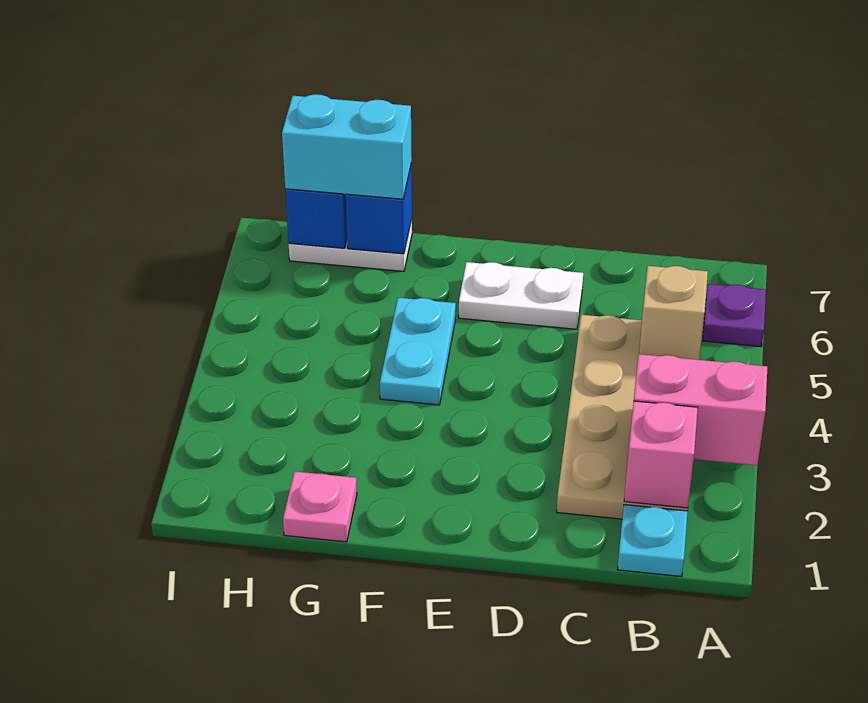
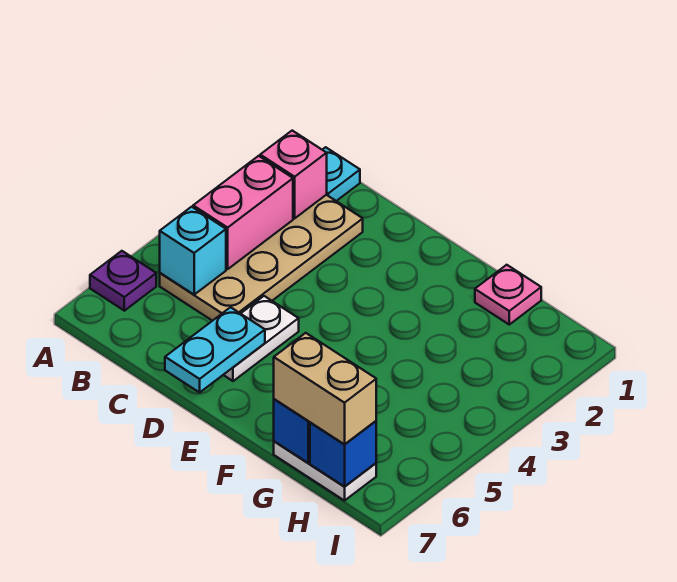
pink 1x2 brick [634,354,767,465] -> pink 1x2 brick turned to [193,156,293,269]
tan 1x1 brick [639,266,708,360] -> cyan 1x1 brick [160,207,226,295]
white 1x2 plate [459,262,583,329] -> white 1x2 plate turned to [224,296,299,381]
cyan 1x2 plate [380,298,456,405] -> cyan 1x2 plate moved to [165,307,265,392]
cyan 1x2 brick [282,94,412,199] -> tan 1x2 brick [274,333,376,445]

